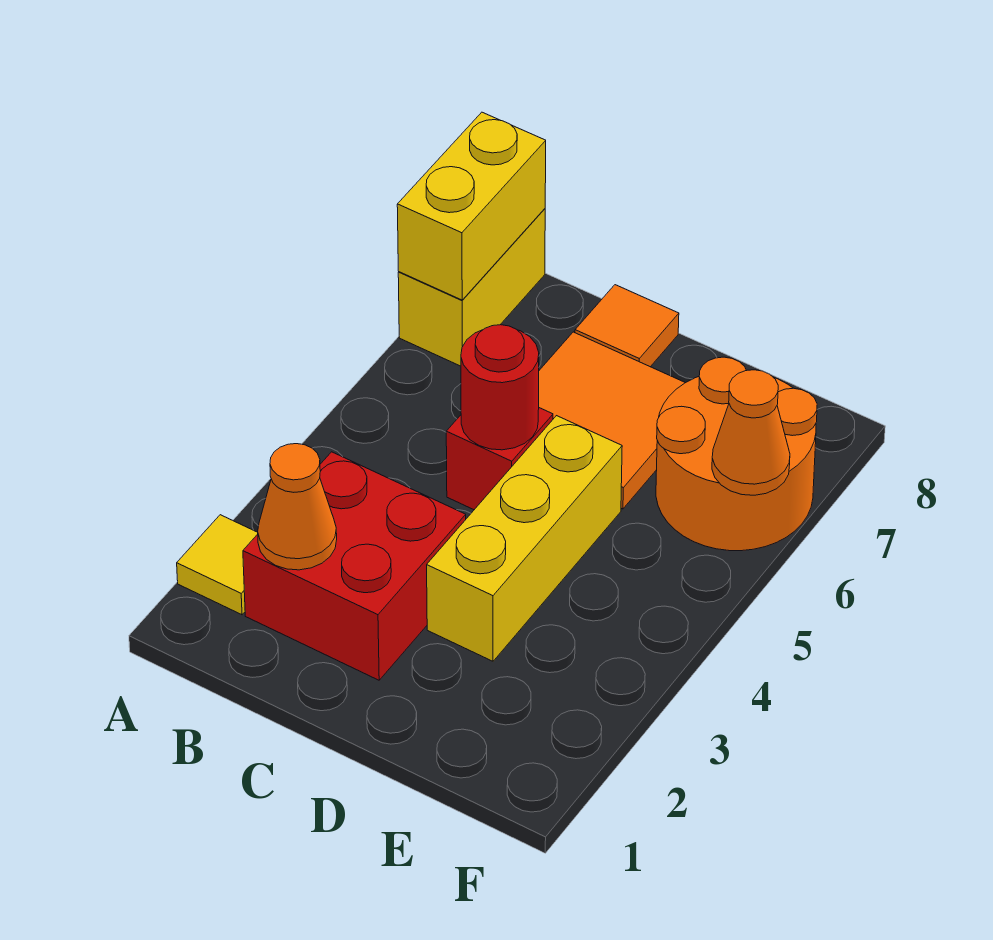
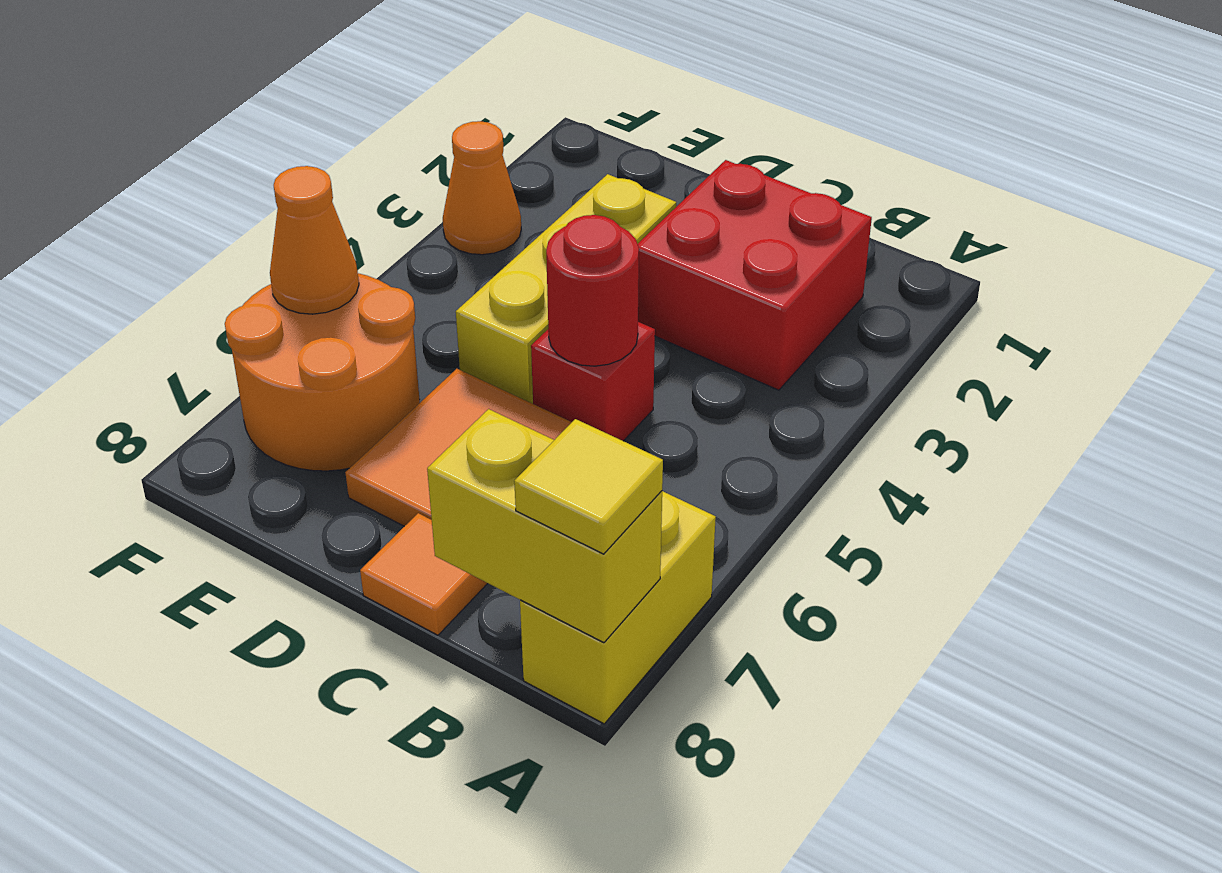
yellow 1x1 tile [177,515,258,615] -> yellow 1x1 tile moved to [514,419,663,554]
yellow 1x2 brick [397,112,546,300] -> yellow 1x2 brick turned to [427,409,662,643]
orange 1x1 cone [258,444,337,570] -> orange 1x1 cone moved to [443,121,521,255]

